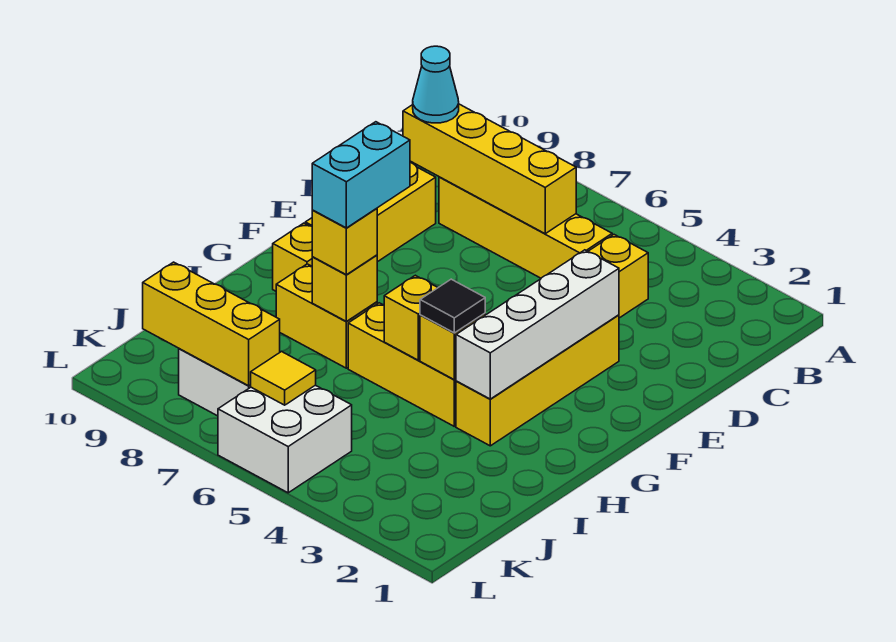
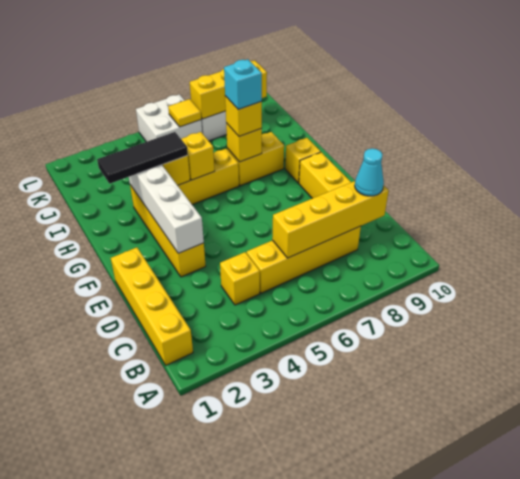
none -> yellow 1x4 brick [111,247,193,365]
cyan 1x2 brick [312,122,410,228] -> cyan 1x1 brick [224,59,262,110]
black 1x1 tile [420,279,485,333] -> black 1x3 tile [97,132,188,184]

